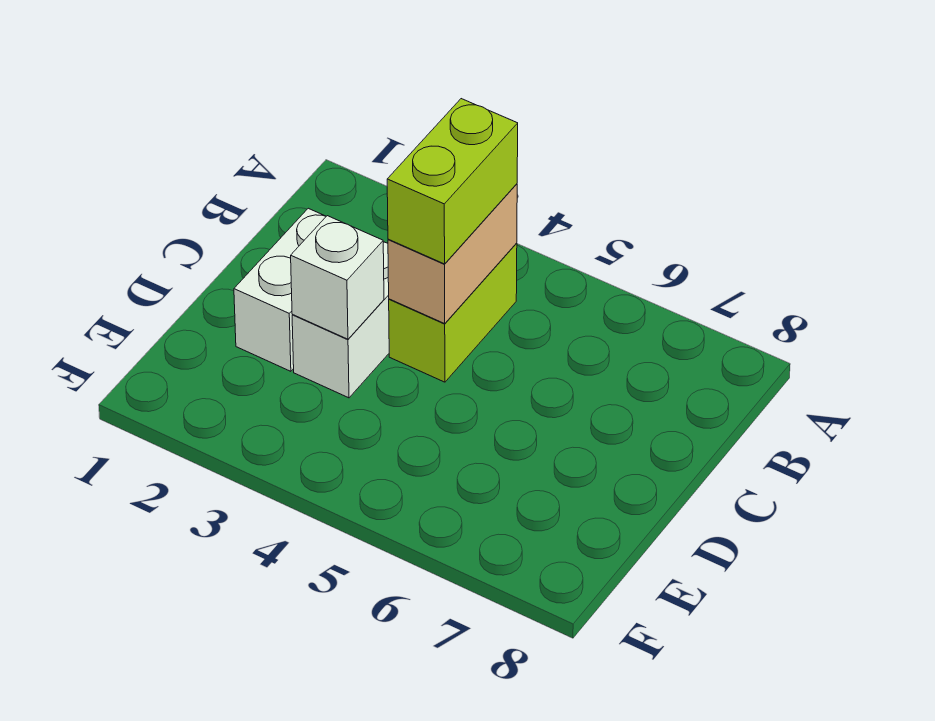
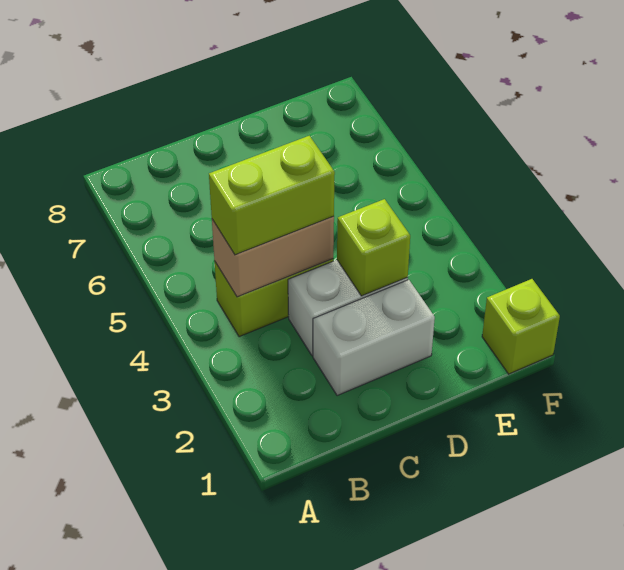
white 1x1 brick [291,216,384,339] -> lime 1x1 brick [337,199,410,296]
none -> lime 1x1 brick [482,279,560,374]

